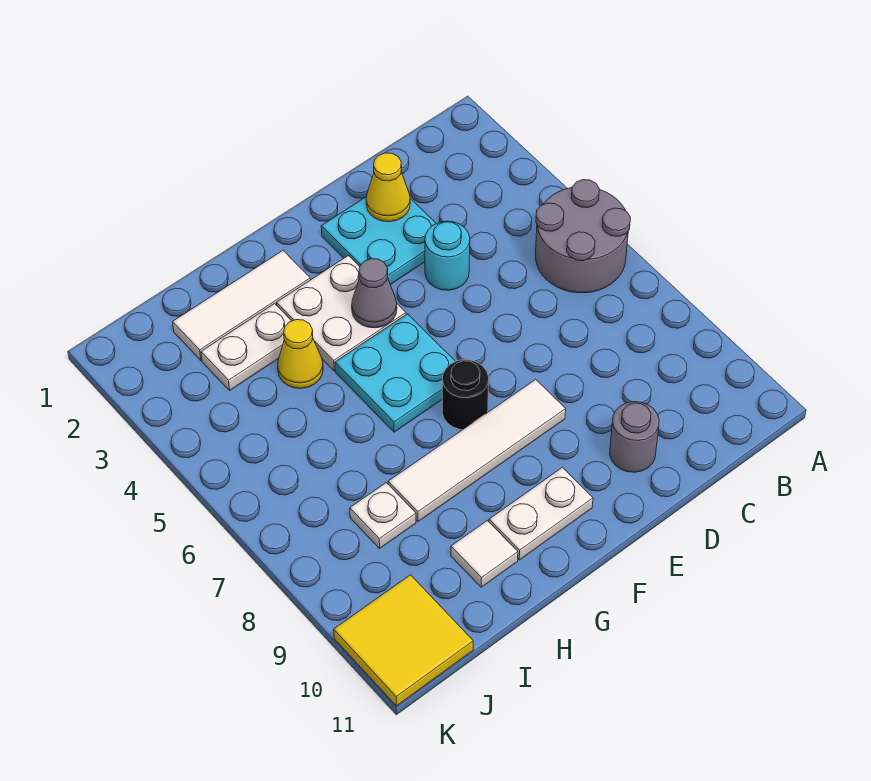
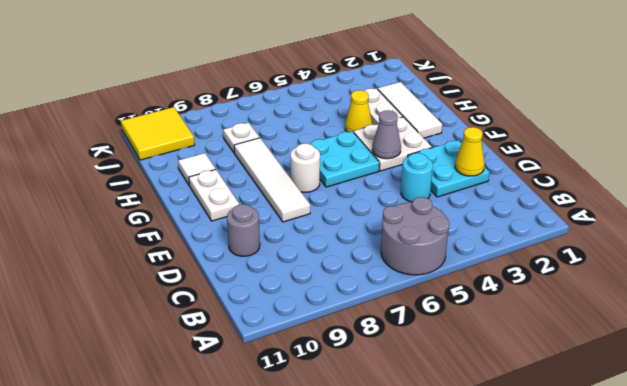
black 1x1 round brick [442,360,489,430] -> white 1x1 round brick [290,143,320,192]

